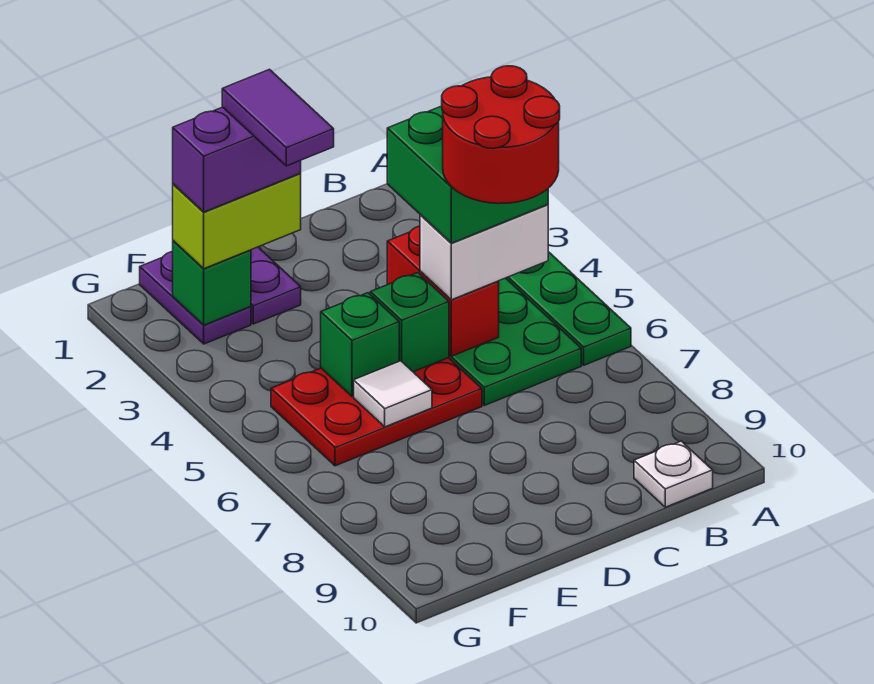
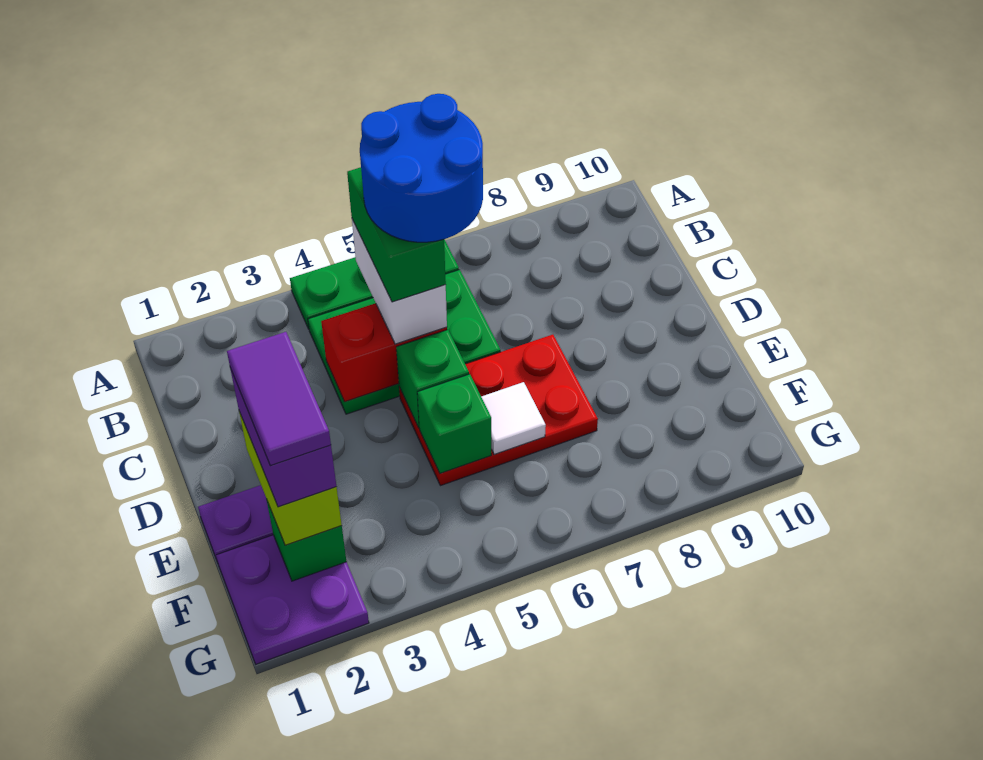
green 2x2 brick [387,106,548,243] -> green 1x2 brick [347,167,446,302]
red 2x2 round brick [442,66,560,204] -> blue 2x2 round brick [360,94,483,242]
white 1x1 plate [634,441,713,507] -> none
red 2x3 plate [271,358,482,466] -> red 2x3 plate turned to [399,335,598,486]
purple 1x2 tile [222,69,334,166] -> purple 1x2 tile turned to [227,332,331,466]
purple 1x2 plate [140,251,251,344] -> purple 2x2 plate [216,535,369,664]

